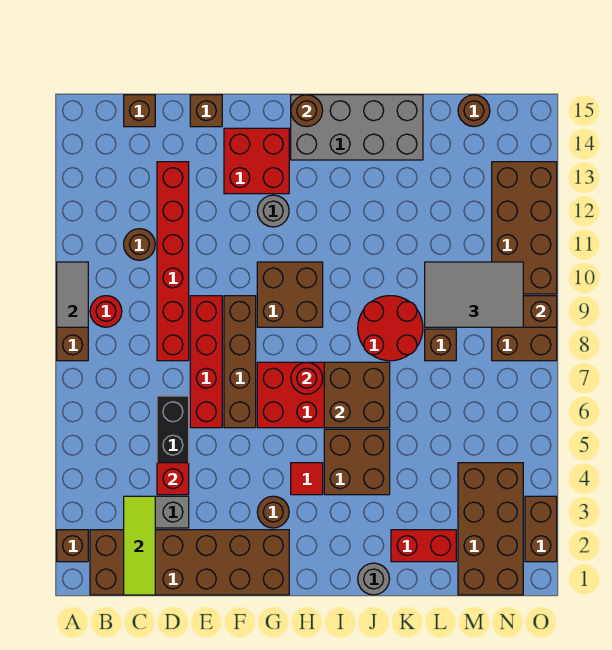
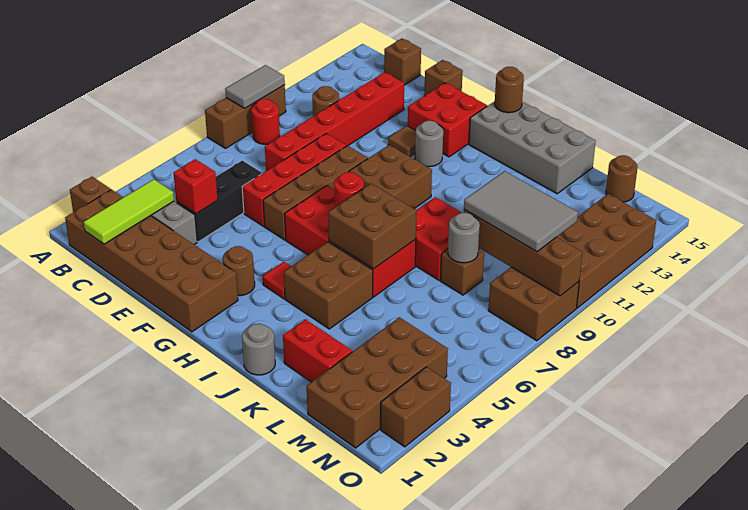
none -> brown 1x1 tile [388,126,416,157]
red 2x2 round brick [358,296,423,361] -> red 2x2 brick [415,197,479,280]
none -> grey 1x1 round brick [448,213,480,263]

